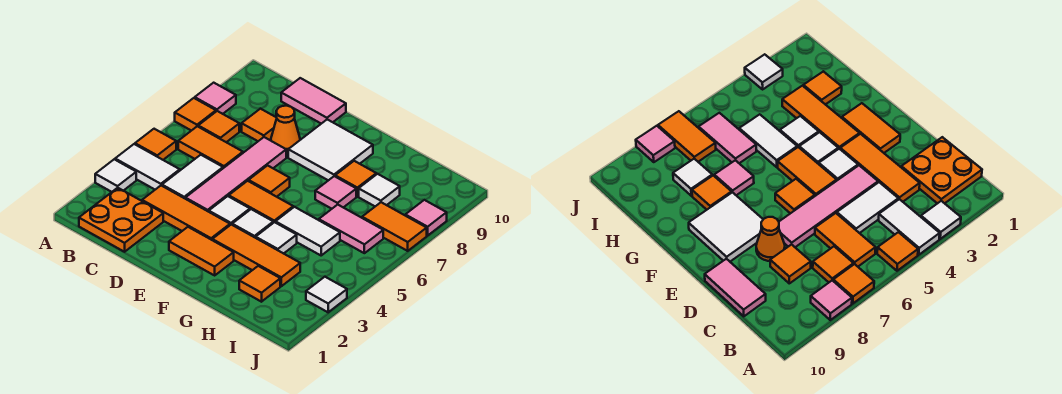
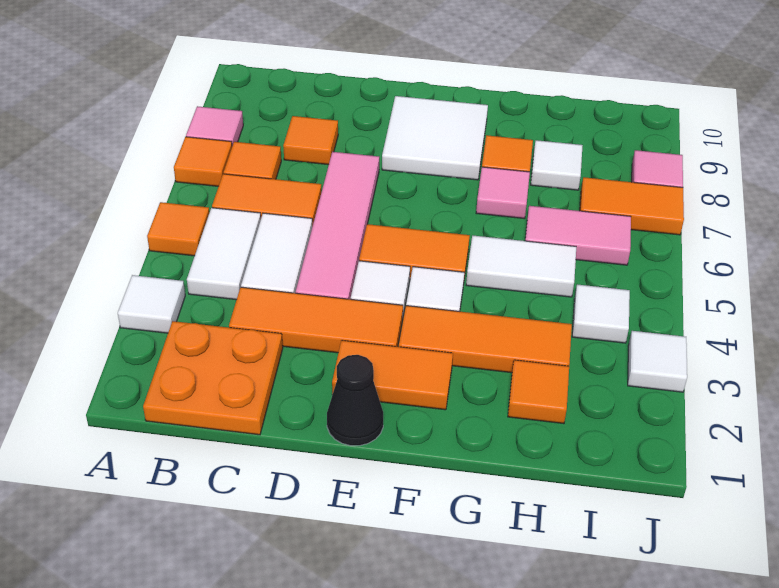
white 1x2 tile [115,144,180,190] -> white 1x2 tile turned to [187,208,261,300]
pink 1x2 tile [281,78,346,124] -> none
orange 1x1 cone [271,106,300,154] -> none
none -> black 1x1 cone [327,355,383,446]
orange 1x1 tile [249,166,290,197] -> none
white 1x1 tile [256,222,297,254] -> white 1x1 tile moved to [572,285,630,343]

